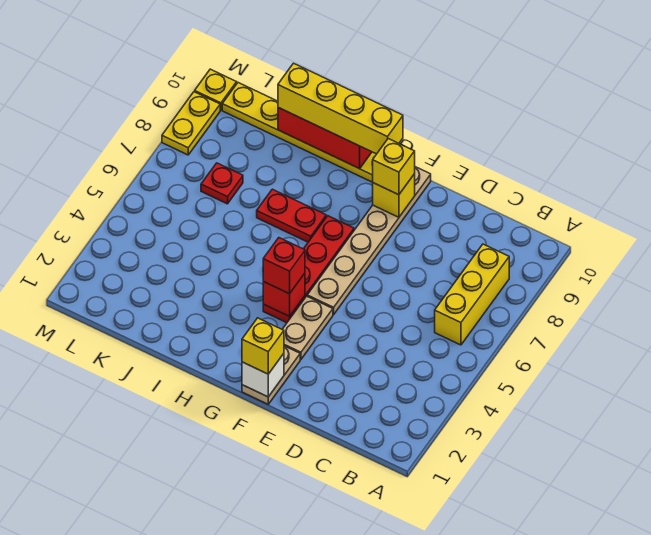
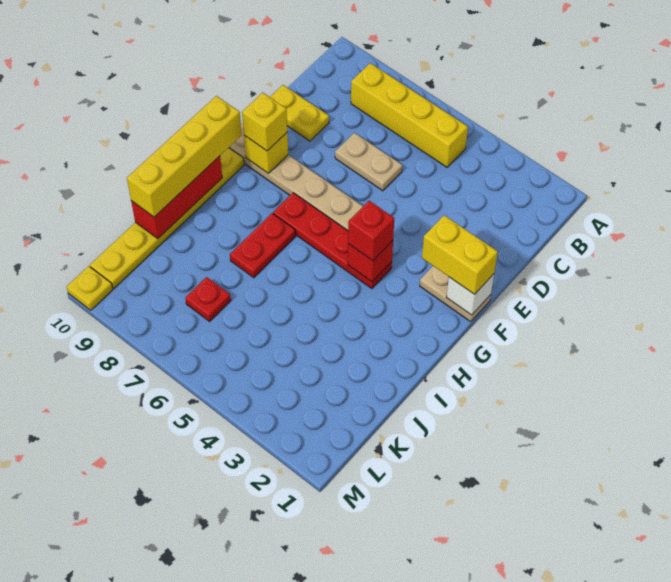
yellow 1x3 brick [435,244,509,345] -> yellow 1x4 brick [351,63,468,167]
yellow 1x1 brick [242,318,284,374] -> yellow 1x2 brick [422,215,498,294]
tan 1x2 plate [282,296,333,359] -> tan 1x2 plate moved to [335,133,402,191]
yellow 1x2 plate [162,92,220,155] -> yellow 1x2 plate moved to [270,85,329,141]

